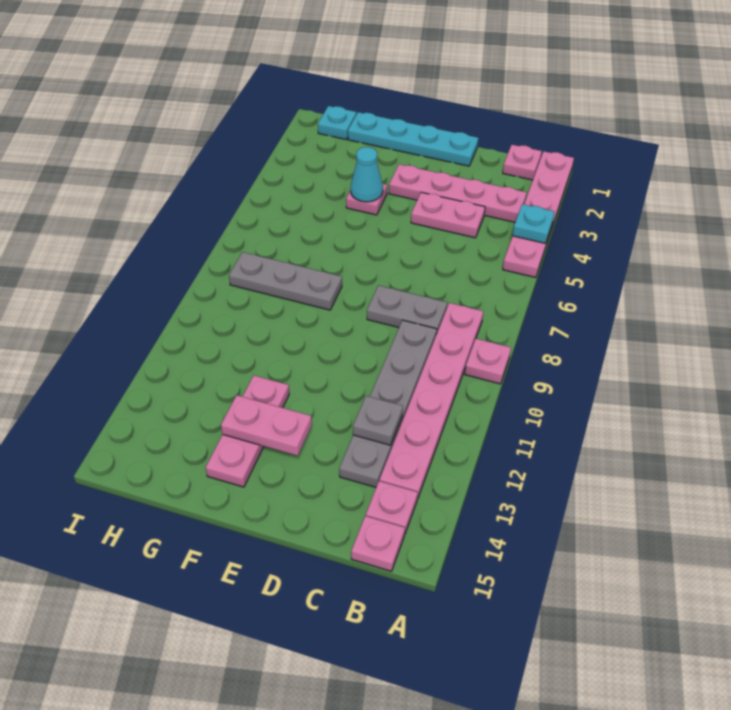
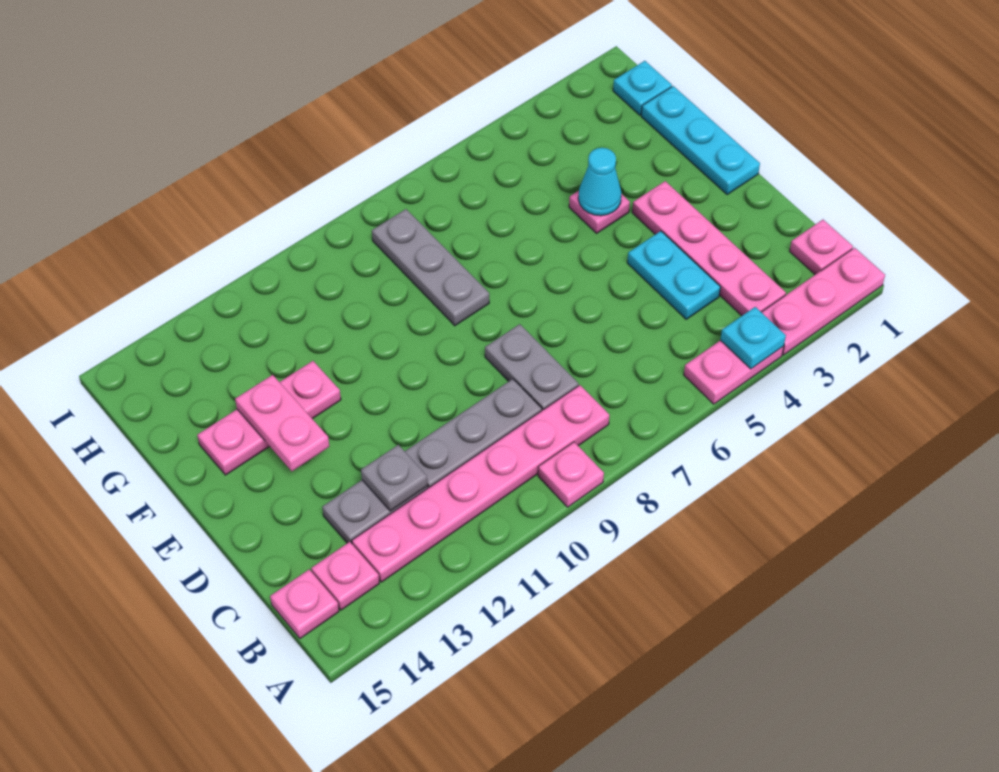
pink 1x2 plate [411,192,485,238] -> cyan 1x2 plate [627,231,720,319]
cyan 1x4 plate [348,112,478,166] -> cyan 1x3 plate [641,86,760,195]

